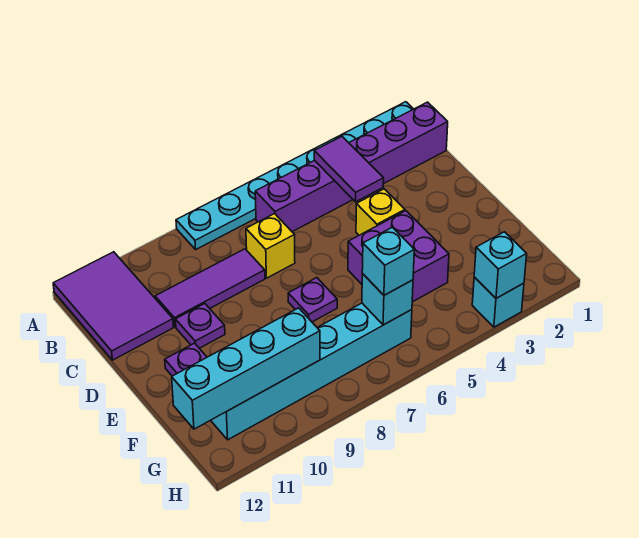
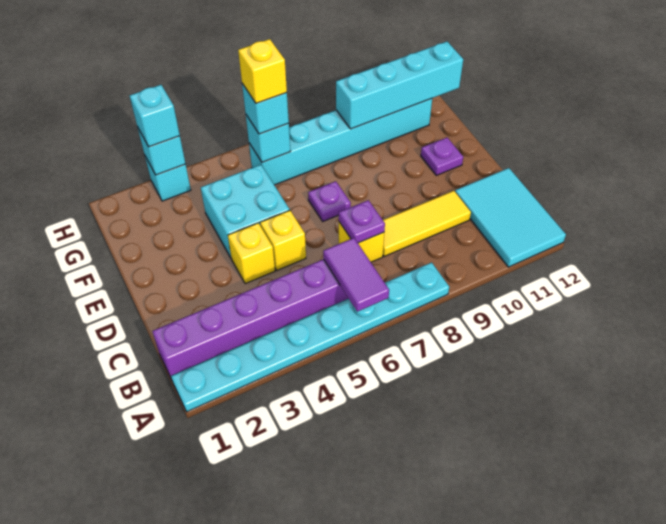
purple 2x3 tile [53,252,174,360] -> cyan 2x3 tile [455,168,566,267]
purple 1x2 tile [314,137,384,202] -> purple 1x2 tile moved to [323,238,389,312]
purple 1x3 tile [155,249,265,327] -> yellow 1x3 tile [383,191,471,257]
none -> yellow 1x1 brick [260,210,306,270]
purple 1x1 plate [175,303,225,348] -> purple 1x1 plate moved to [339,200,385,243]
purple 2x2 brick [348,211,449,302] -> cyan 2x2 brick [201,165,290,259]
none -> yellow 1x1 brick [238,39,287,103]
none -> cyan 1x1 brick [130,85,180,147]

